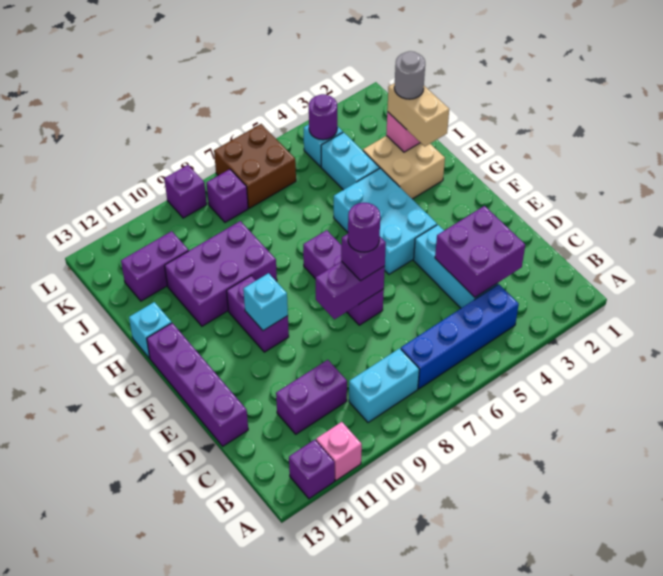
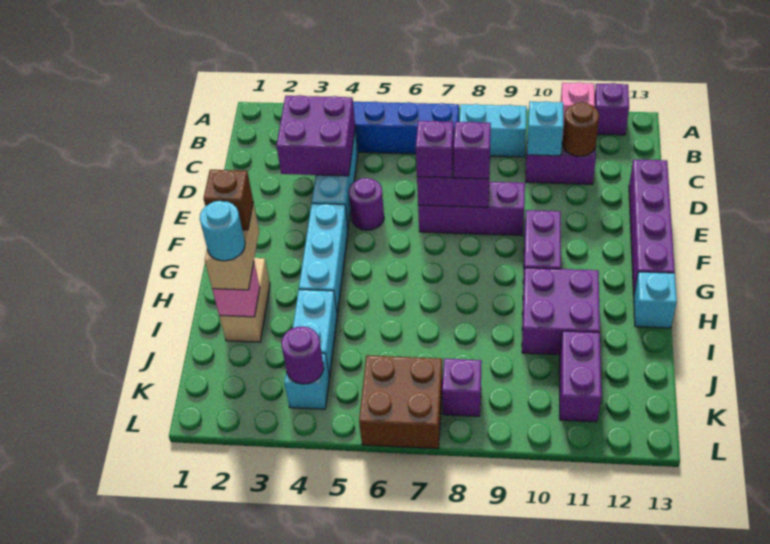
none -> brown 1x1 round brick [562,102,599,156]
purple 1x3 brick [303,230,384,325] -> purple 1x3 brick turned to [418,182,525,235]
purple 1x1 round brick [348,203,380,252] -> purple 1x1 round brick moved to [349,178,384,230]
cyan 2x3 brick [334,168,437,274] -> cyan 1x3 brick [299,203,348,315]
cyan 1x1 brick [243,273,288,331] -> cyan 1x1 brick moved to [527,101,563,156]
tan 2x2 brick [363,136,445,199] -> tan 1x2 brick [219,258,270,342]
none -> brown 1x1 brick [204,170,253,230]
purple 2x3 brick [165,221,277,326] -> purple 2x2 brick [522,268,600,355]
grey 1x1 round brick [394,51,425,99] -> cyan 1x1 round brick [200,201,245,261]
purple 1x2 brick [121,231,189,301] -> purple 1x2 brick turned to [560,331,601,422]
purple 1x1 brick [164,165,207,218] -> purple 1x1 brick moved to [453,122,491,179]

